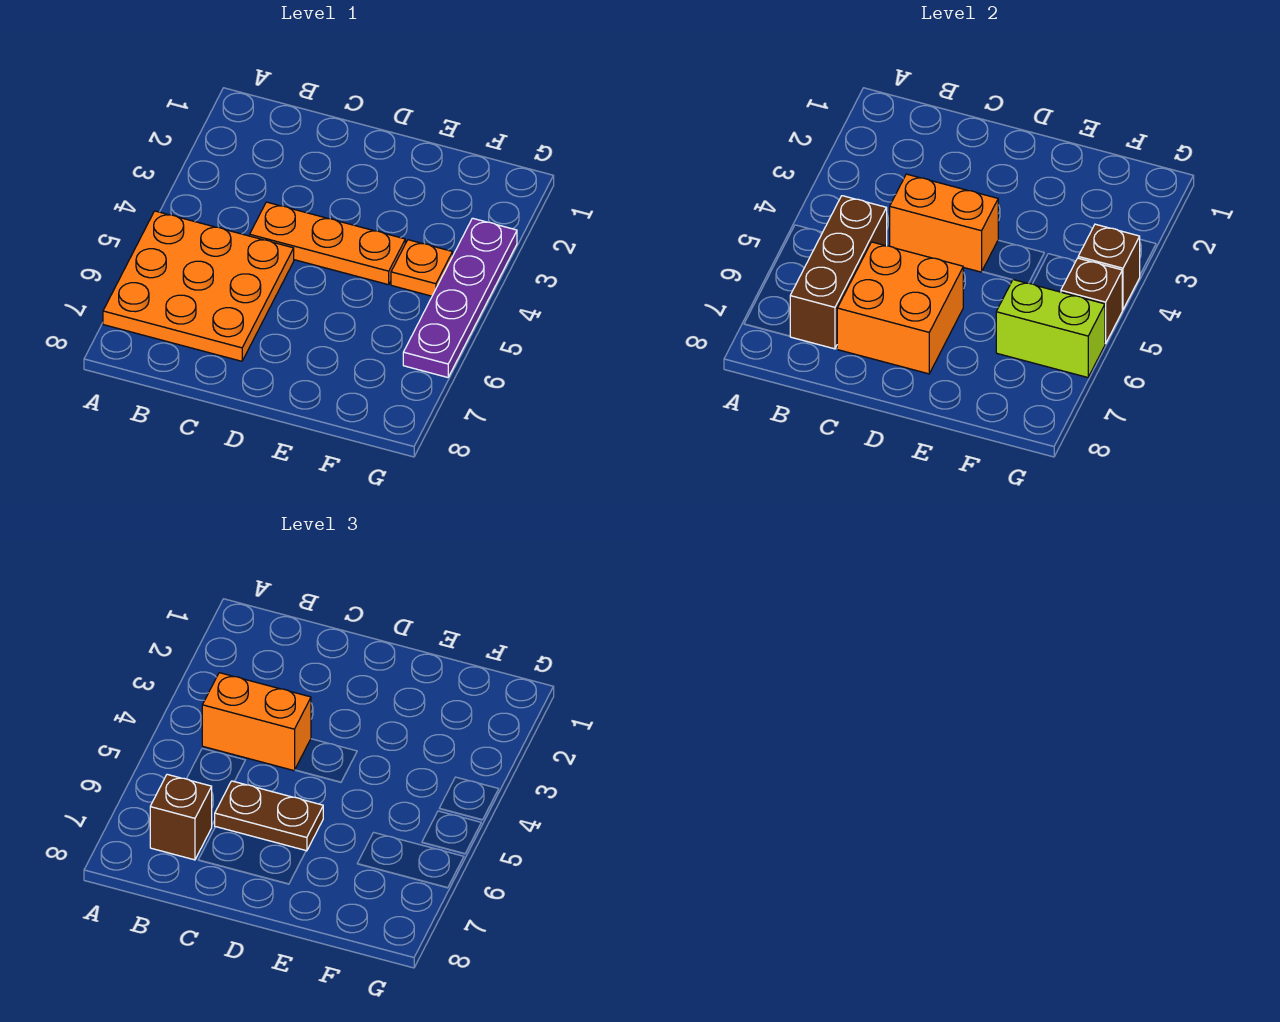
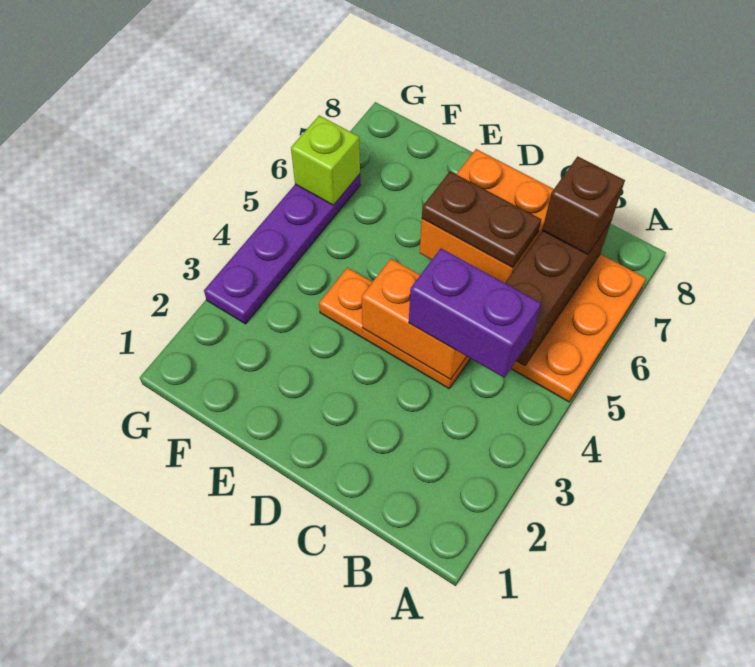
orange 1x2 brick [202,673,311,771] -> purple 1x2 brick [409,248,541,378]
orange 1x1 plate [391,240,453,296] -> none
lime 1x2 brick [996,280,1105,377] -> lime 1x1 brick [291,115,360,205]
brown 1x1 brick [1078,224,1140,310] -> none
brown 1x1 brick [1061,258,1122,344] -> none

